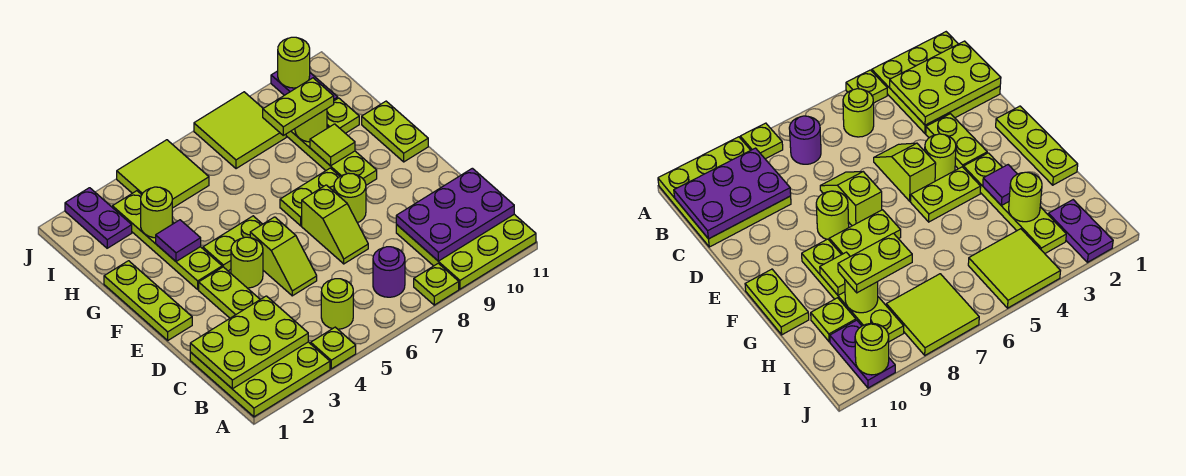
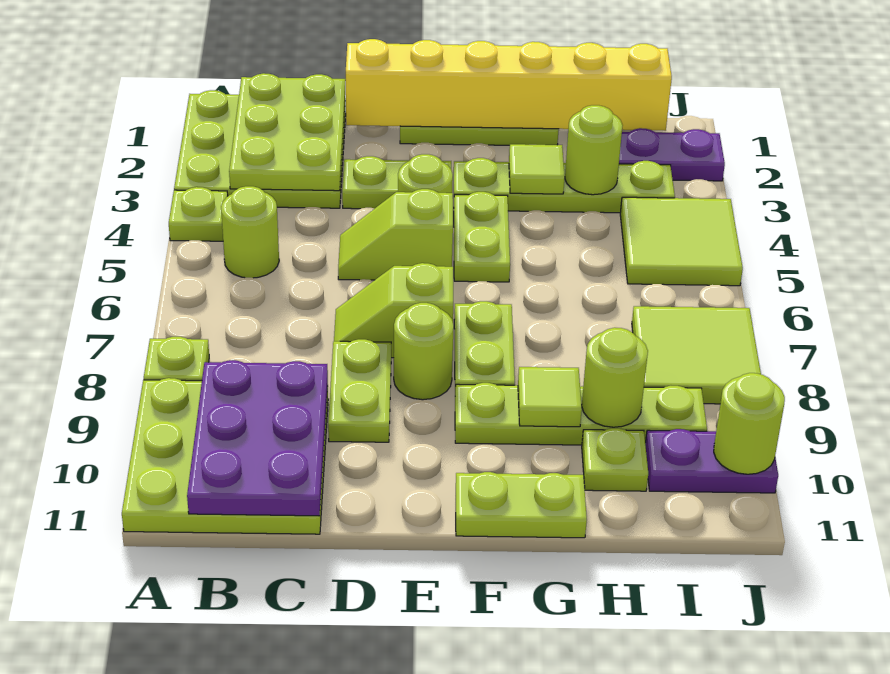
purple 1x1 round brick [373,247,405,297] -> none
none -> yellow 1x6 brick [346,39,672,131]
purple 1x1 tile [156,220,201,261] -> lime 1x1 tile [509,144,565,194]
lime 1x2 plate [263,78,334,135] -> lime 1x2 plate moved to [328,339,391,442]

